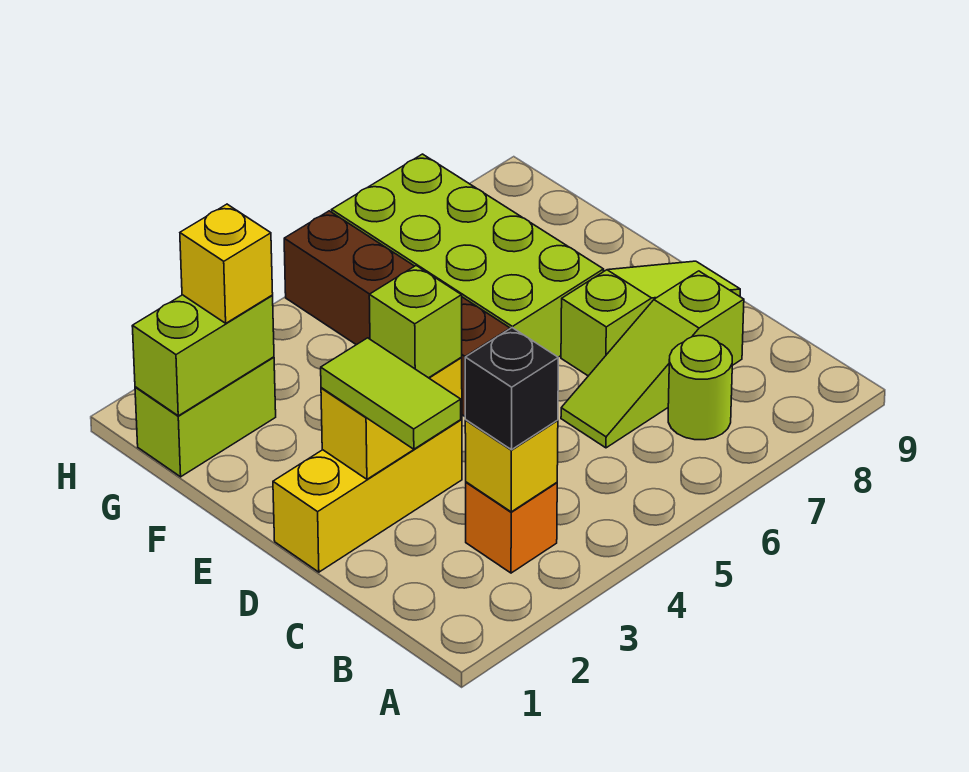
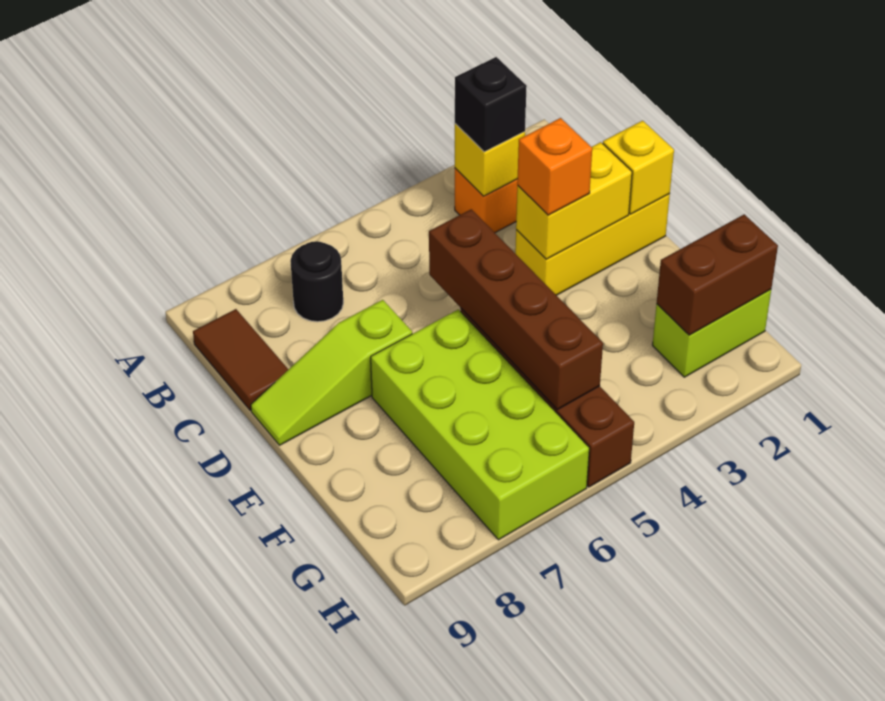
lime 1x1 round brick [668,336,732,440] -> black 1x1 round brick [290,241,343,322]
none -> brown 1x2 tile [193,309,289,410]
lime 1x2 tile [321,338,461,449] -> none
lime 1x3 slope [561,271,744,448] -> none
lime 1x1 brick [369,266,462,378] -> orange 1x1 brick [517,118,592,215]
none -> brown 1x4 brick [429,209,603,410]
lime 1x2 brick [132,295,274,416] -> brown 1x2 brick [657,214,778,335]
yellow 1x1 brick [180,204,273,323] -> yellow 1x1 brick moved to [603,121,674,214]

